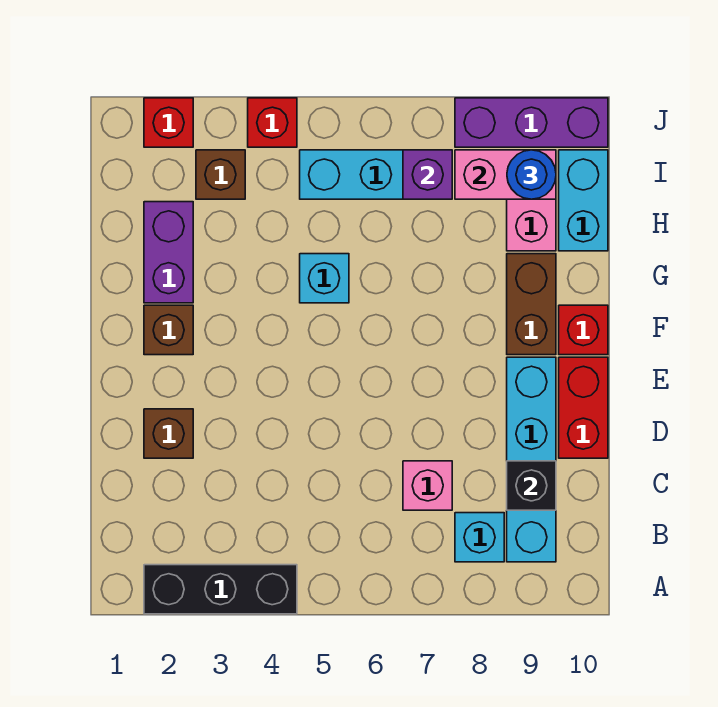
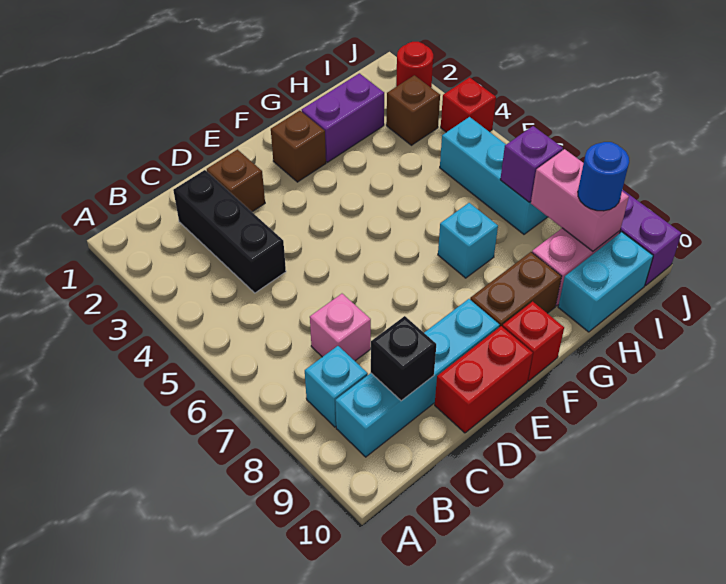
black 1x3 brick [144,565,297,614] -> black 1x3 brick moved to [173,170,286,293]
cyan 1x1 brick [300,254,349,303] -> cyan 1x1 brick moved to [438,203,498,278]
red 1x1 brick [144,98,193,147] -> red 1x1 round brick [396,42,433,87]

